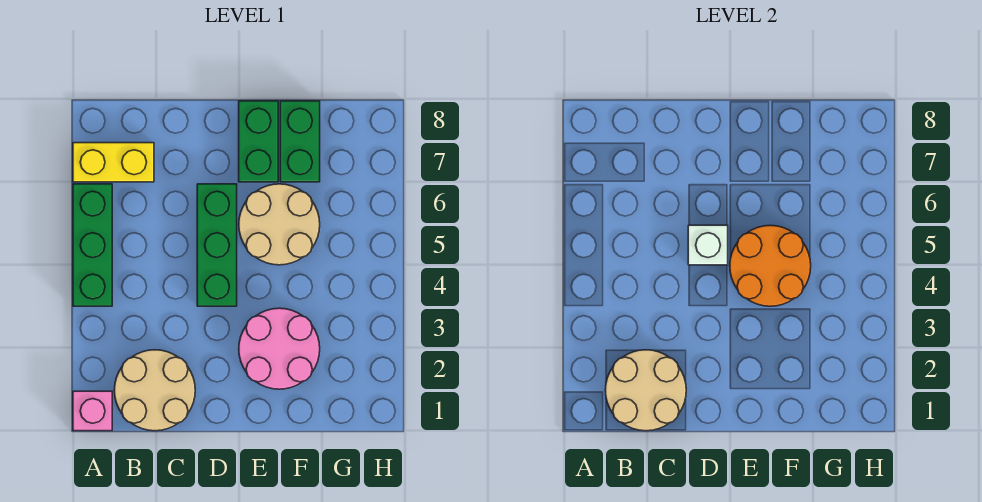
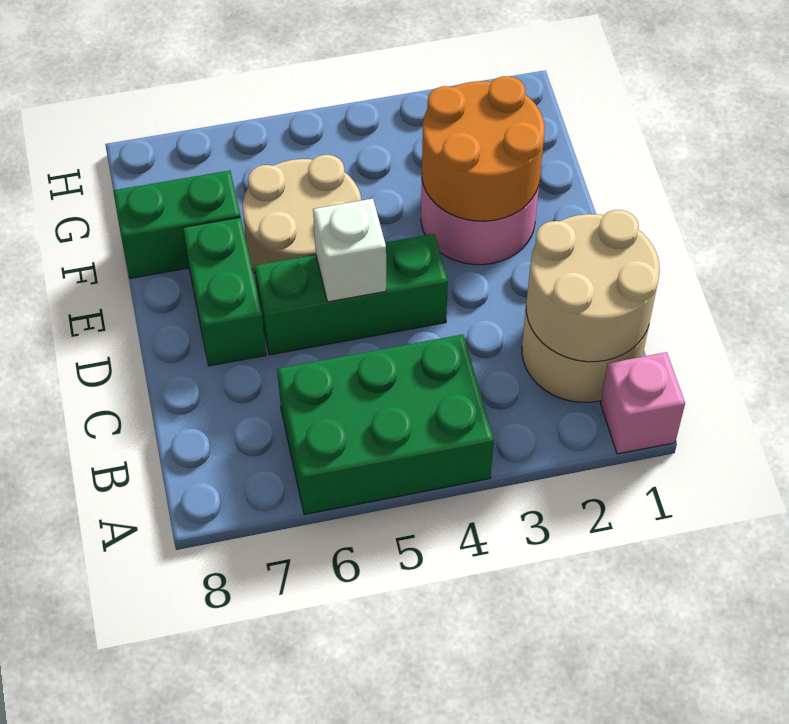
green 1x3 brick [73,184,112,306] -> green 2x3 brick [277,334,494,515]
yellow 1x2 brick [73,143,154,182] -> none
orange 2x2 round brick [730,225,811,306] -> orange 2x2 round brick moved to [422,76,545,221]
green 1x2 brick [239,101,278,182] -> green 1x2 brick turned to [183,217,266,366]

